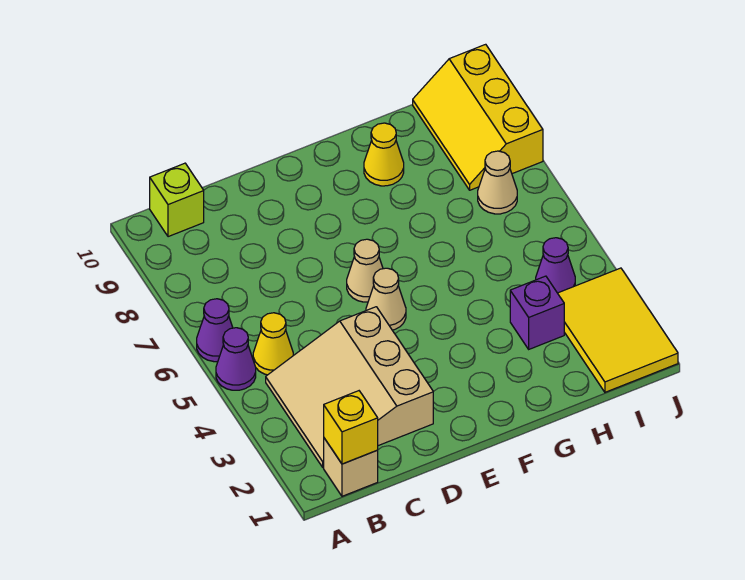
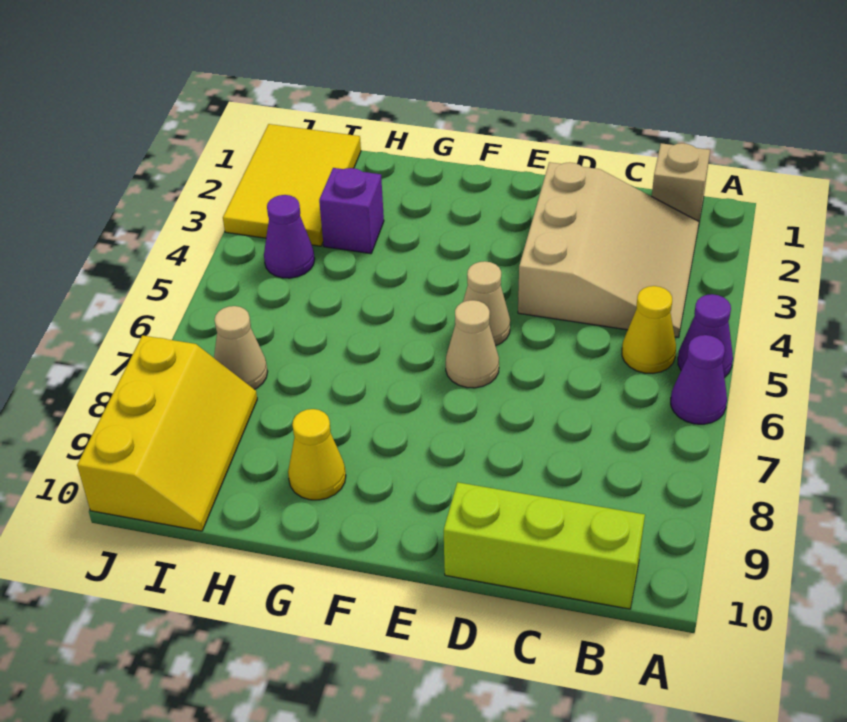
yellow 1x1 brick [324,391,378,464] -> none
lime 1x1 brick [150,163,204,237] -> lime 1x3 brick [444,482,645,609]

